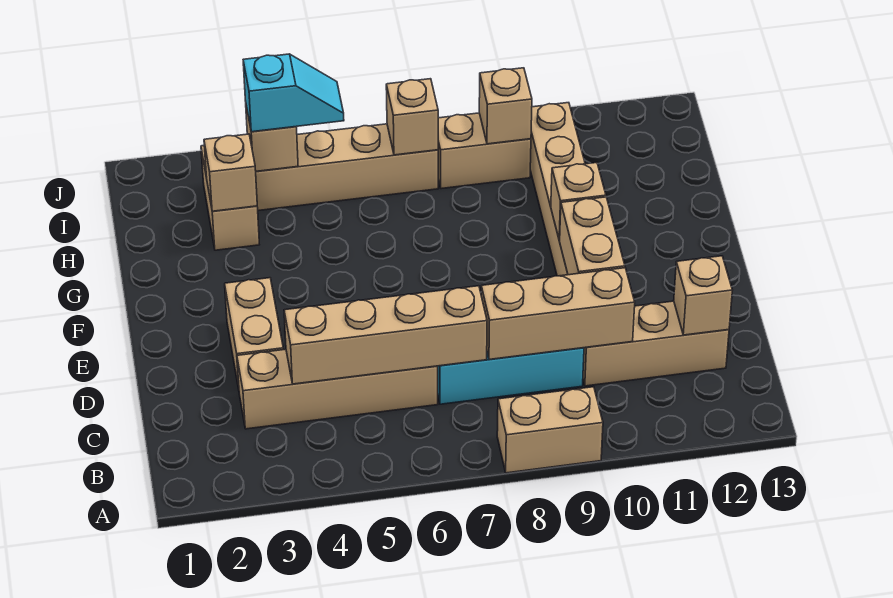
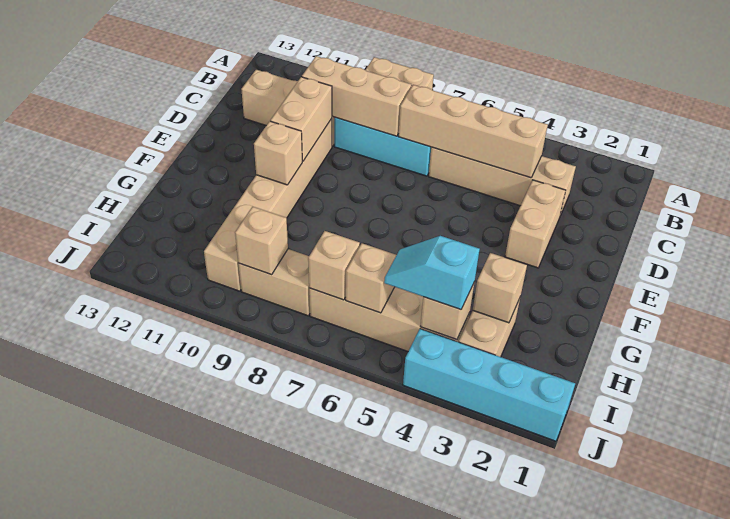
tan 1x1 brick [674,256,732,335] -> tan 1x1 brick moved to [346,243,396,313]
none -> cyan 1x4 brick [403,329,575,441]

